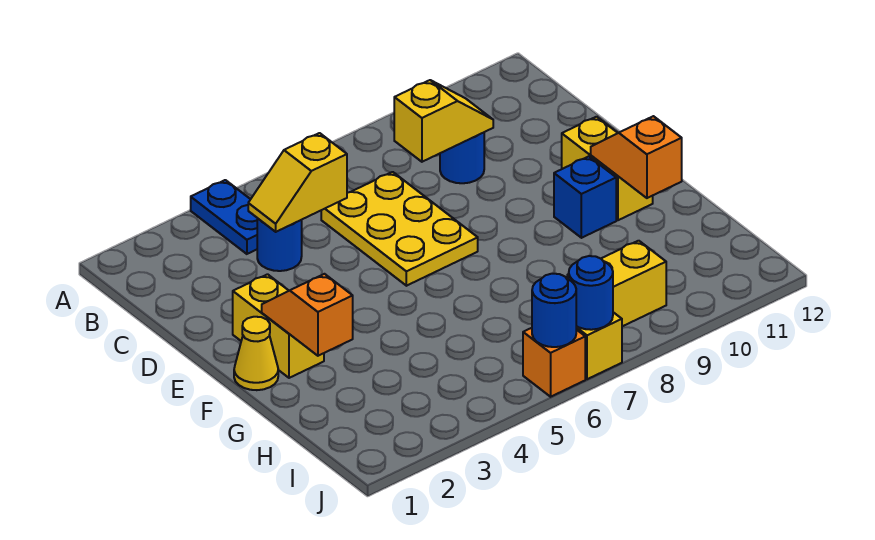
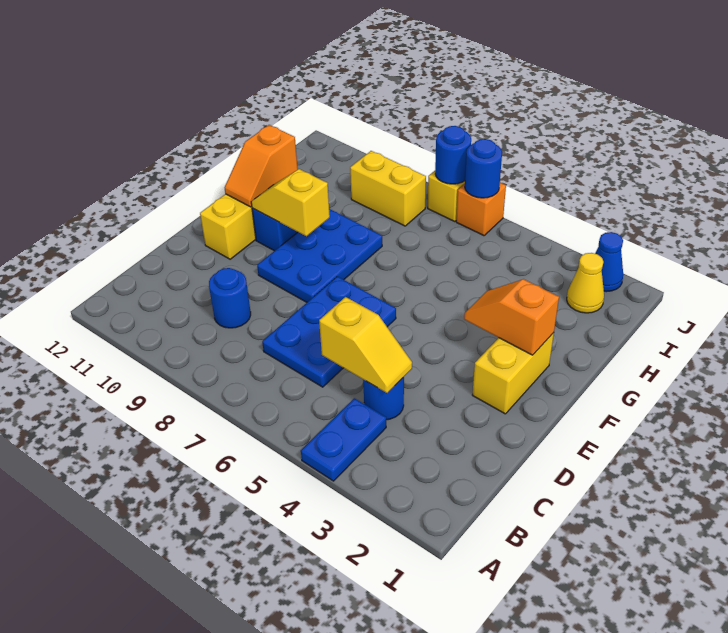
yellow 2x3 plate [321,172,478,286] -> blue 2x3 plate [262,277,396,387]
yellow 1x2 slope [394,80,493,162] -> yellow 1x2 slope moved to [251,169,330,236]
none -> blue 2x3 plate [257,209,382,302]
yellow 1x1 cone [234,317,278,390] -> yellow 1x1 cone moved to [567,253,604,313]
orange 1x2 slope [262,274,353,356] -> orange 1x2 slope turned to [464,279,559,355]
none -> blue 1x1 cone [595,232,623,292]

